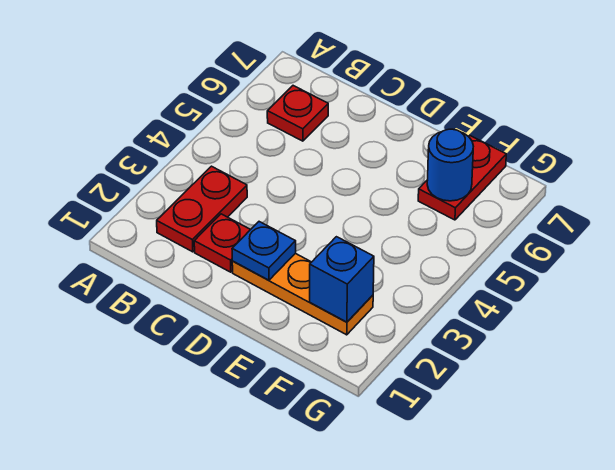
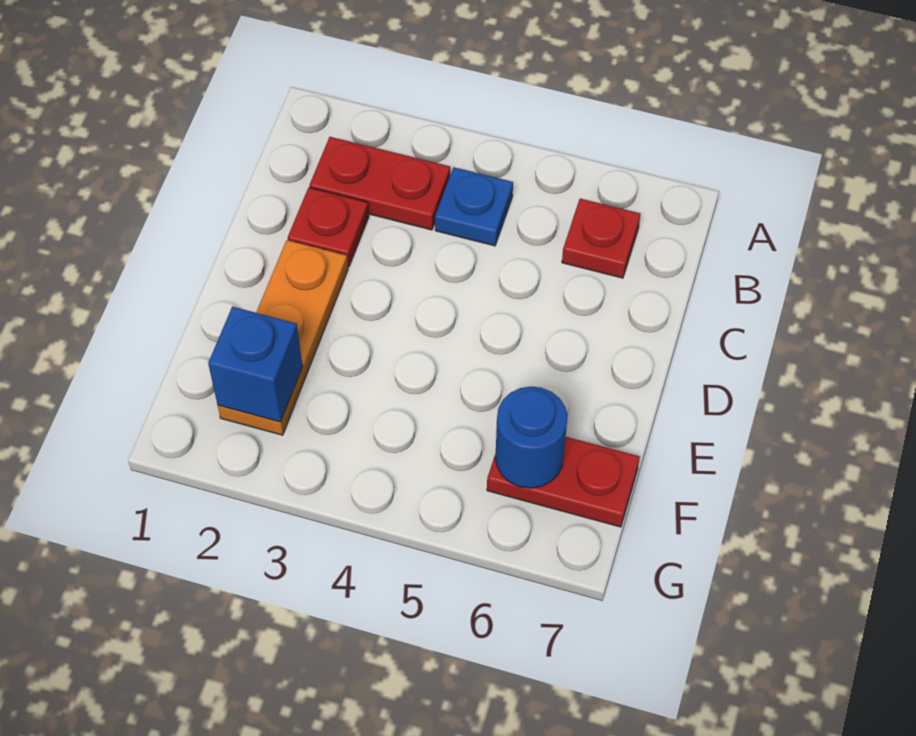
blue 1x1 plate [232,222,296,280] -> blue 1x1 plate moved to [435,167,513,246]

